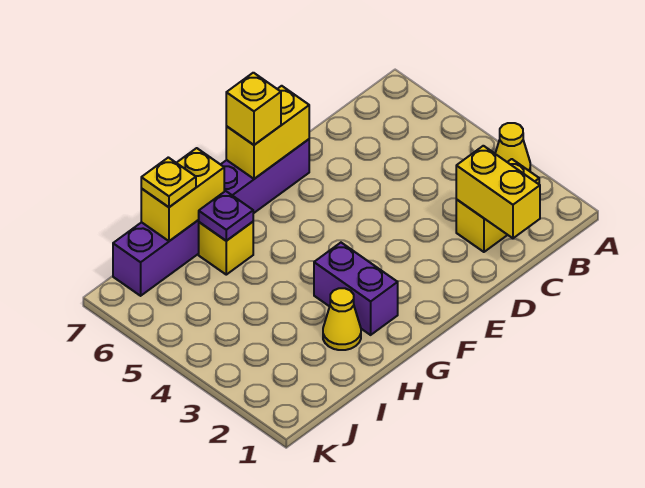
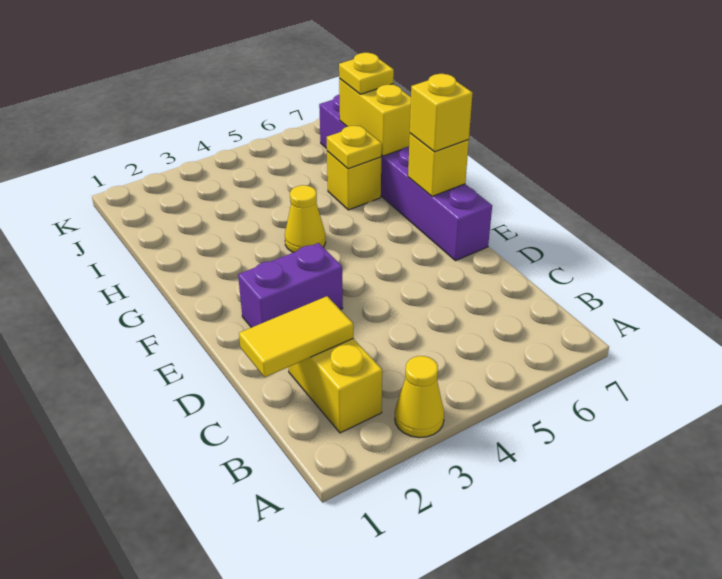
yellow 1x2 brick [456,146,540,238] -> yellow 1x2 tile [239,296,353,377]
yellow 1x2 brick [226,86,309,179] -> yellow 1x1 brick [408,133,469,197]
purple 1x2 brick [314,243,398,335] -> purple 1x2 brick moved to [238,243,343,328]
yellow 1x1 cone [323,288,361,350] -> yellow 1x1 cone moved to [285,185,326,252]
purple 1x1 plate [199,191,253,241] -> yellow 1x1 plate [327,125,382,169]

